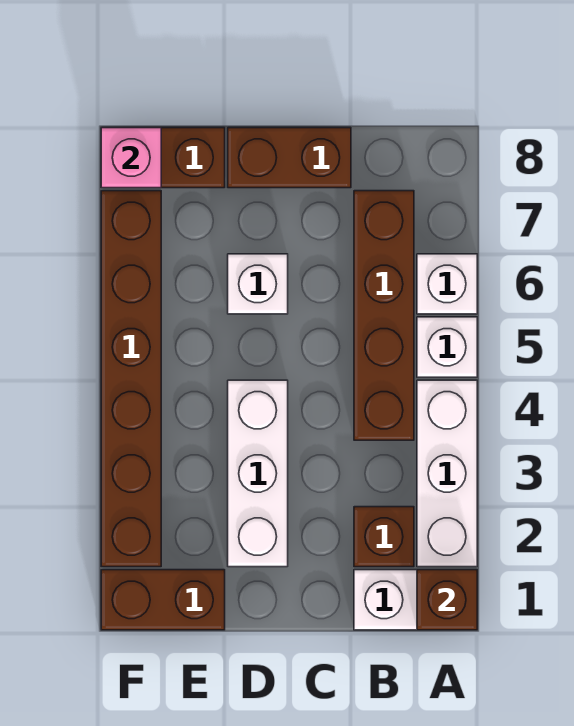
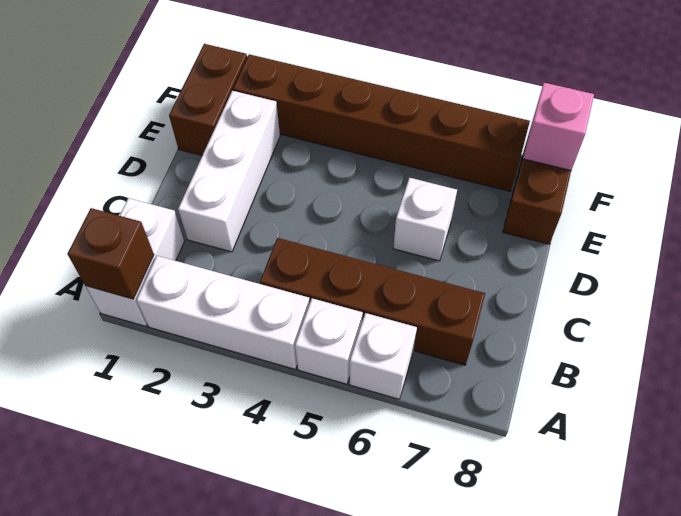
brown 1x1 brick [354,507,414,567] -> none
brown 1x2 brick [228,128,351,188] -> none
white 1x3 brick [228,380,288,567] -> white 1x3 brick turned to [178,91,280,252]

